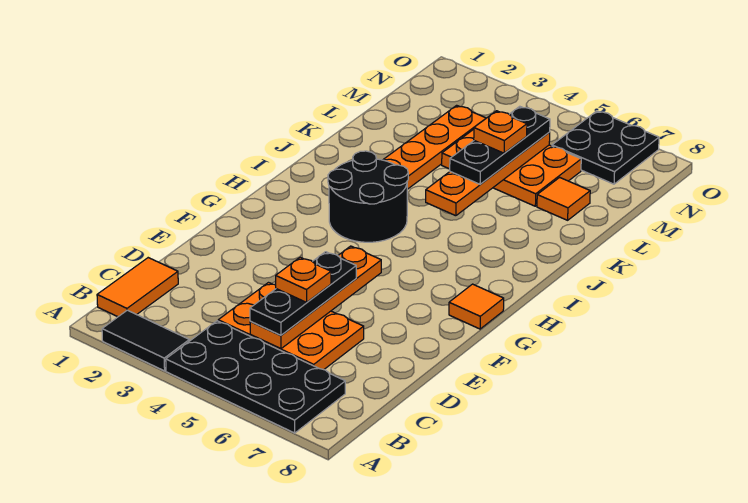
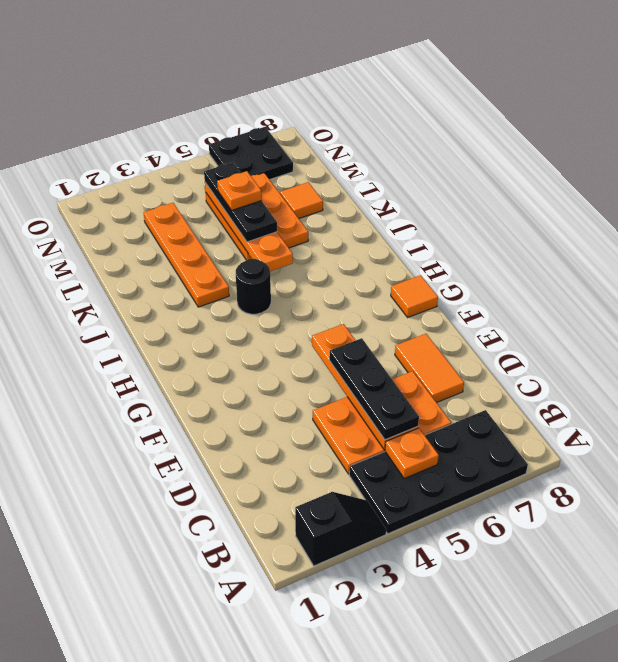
black 1x2 tile [102,310,189,371] -> black 1x2 slope [295,492,386,566]
orange 1x2 tile [97,258,178,317] -> orange 1x2 tile moved to [395,334,464,403]
orange 1x1 plate [276,257,331,302] -> orange 1x1 plate moved to [385,428,439,479]
black 2x2 round brick [328,151,408,242] -> black 1x1 round brick [236,259,271,314]
orange 2x3 plate [442,129,581,206] -> orange 2x3 plate turned to [206,173,308,260]

